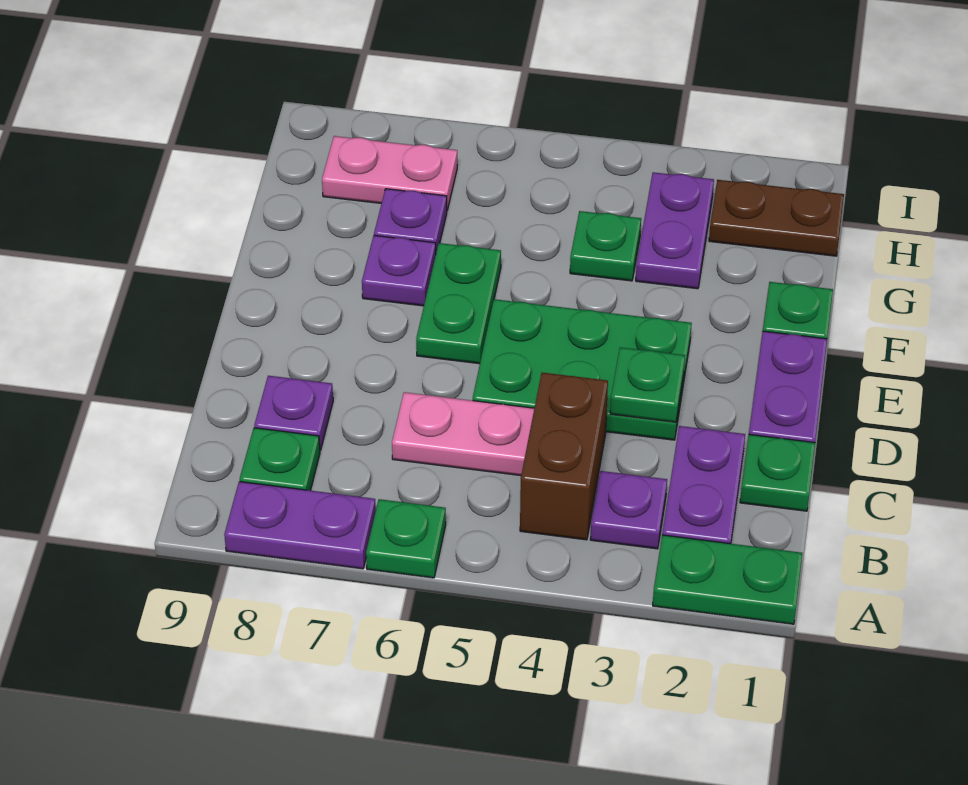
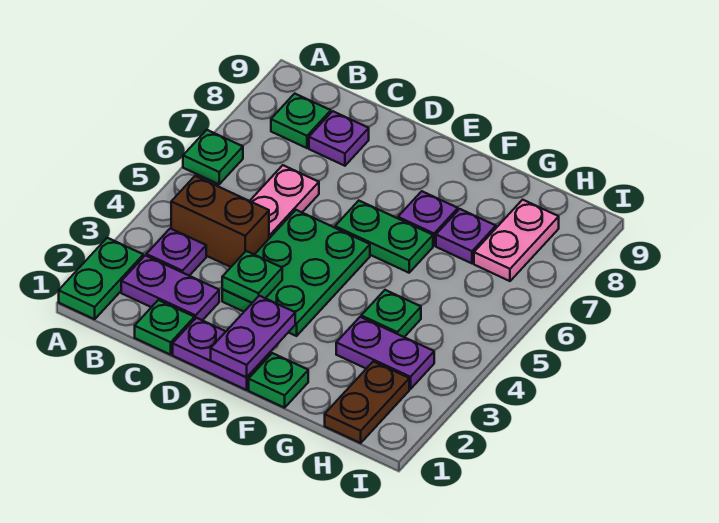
purple 1x2 plate [224,482,376,569] -> purple 1x2 plate moved to [211,296,295,377]

